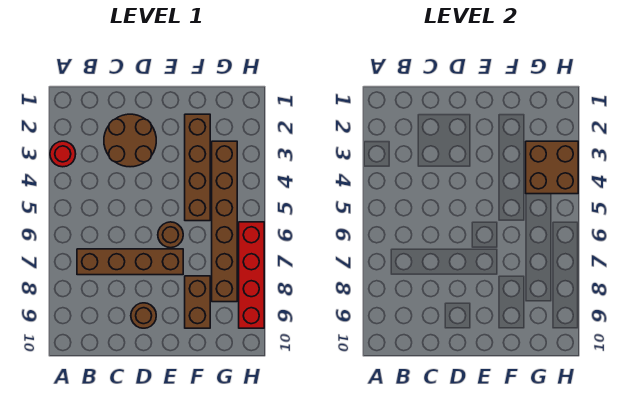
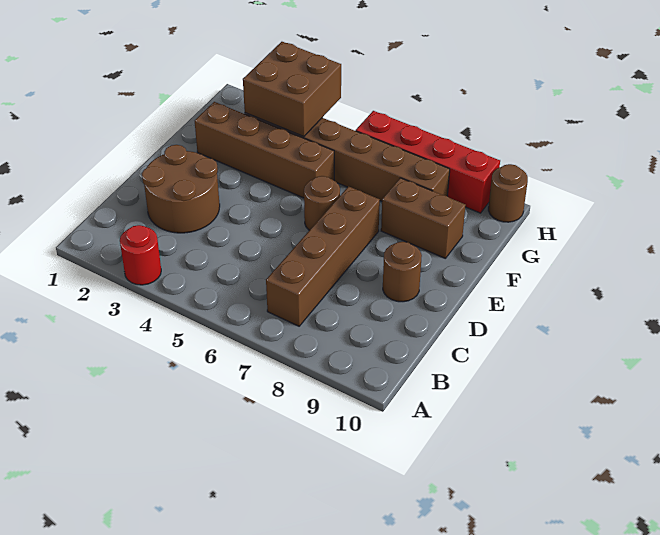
none -> brown 1x1 round brick [488,164,528,222]

